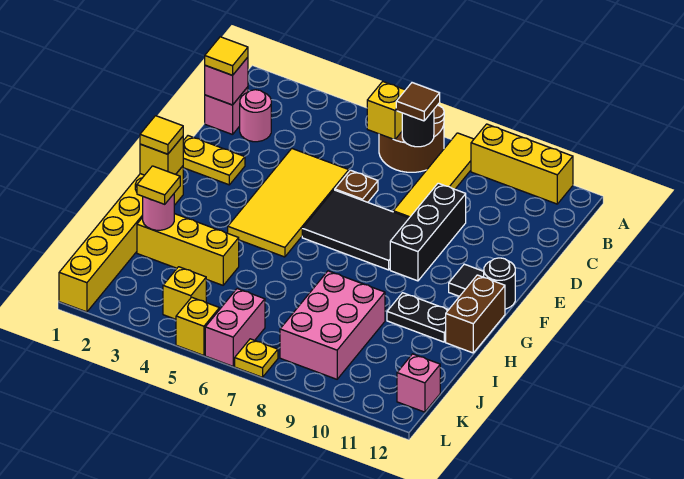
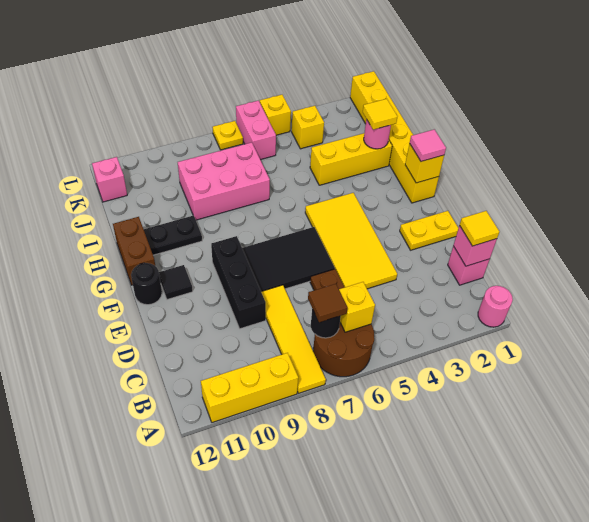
pink 1x1 round brick [240,90,271,142] -> pink 1x1 round brick moved to [478,286,513,327]
yellow 1x1 tile [140,116,183,154] -> pink 1x1 tile [410,129,446,162]
pink 2x3 brick [280,271,385,379] -> pink 2x3 brick turned to [178,142,270,220]

